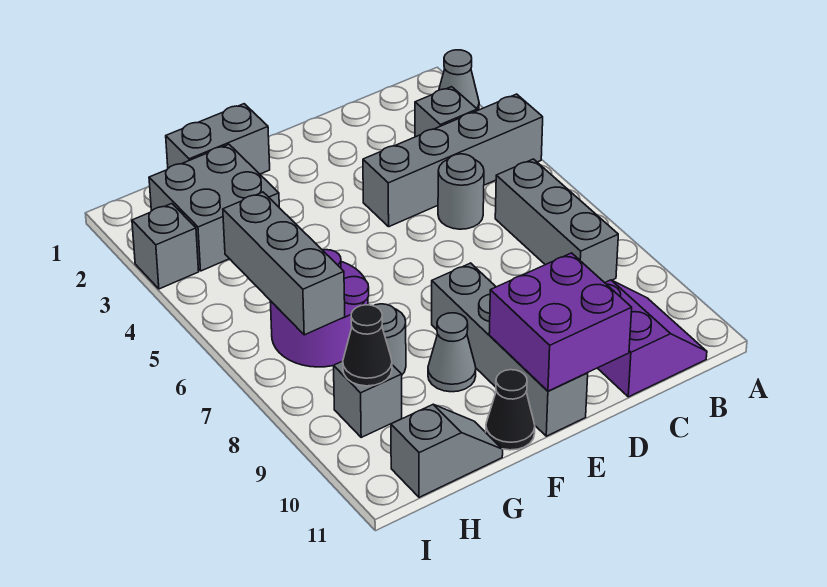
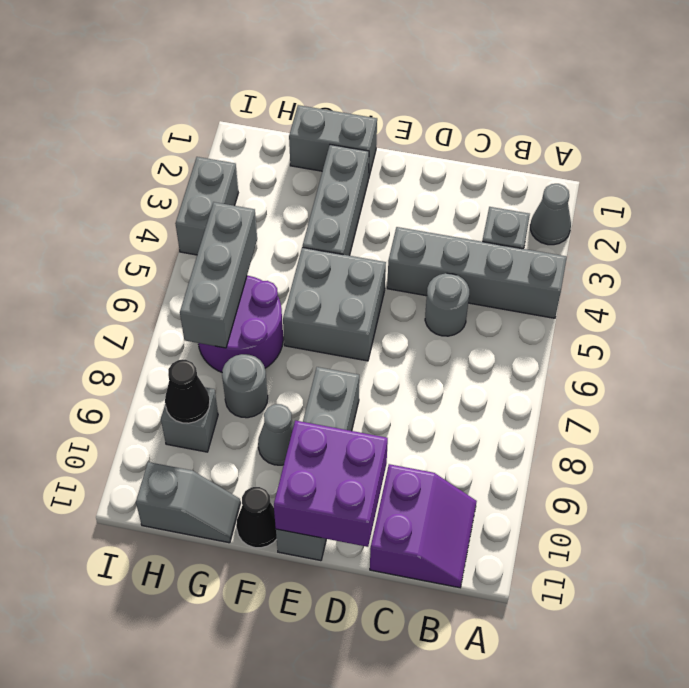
grey 1x3 brick [495,159,618,283] -> grey 1x3 brick moved to [303,145,369,256]
grey 2x2 brick [149,144,279,271] -> grey 2x2 brick moved to [283,247,386,361]
grey 1x1 brick [132,204,199,289] -> grey 1x2 brick [175,157,238,255]

